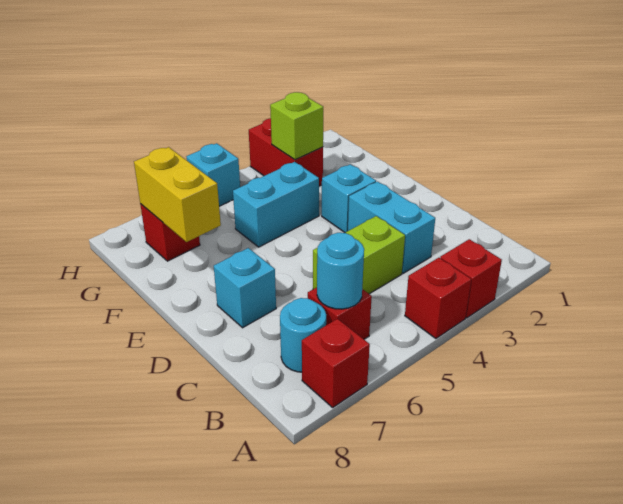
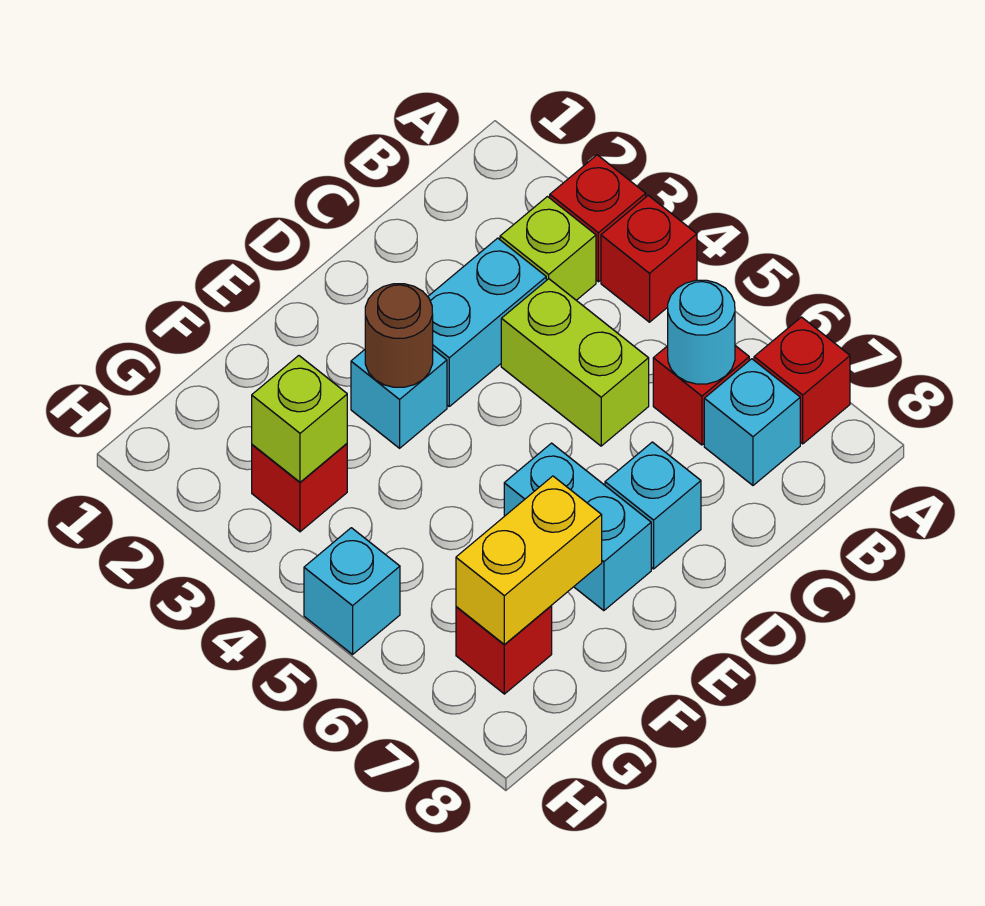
none -> lime 1x1 brick [500,197,596,300]
cyan 1x1 round brick [280,298,326,372] -> cyan 1x1 brick [704,359,800,485]
none -> brown 1x1 round brick [365,284,433,387]
cyan 1x2 brick [233,162,319,247] -> cyan 1x2 brick moved to [504,443,651,611]
red 1x2 brick [249,118,323,186] -> red 1x1 brick [252,444,347,532]

